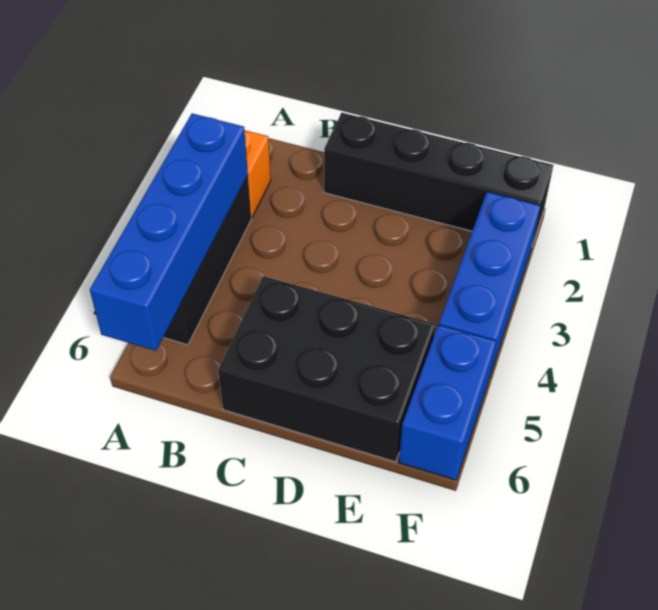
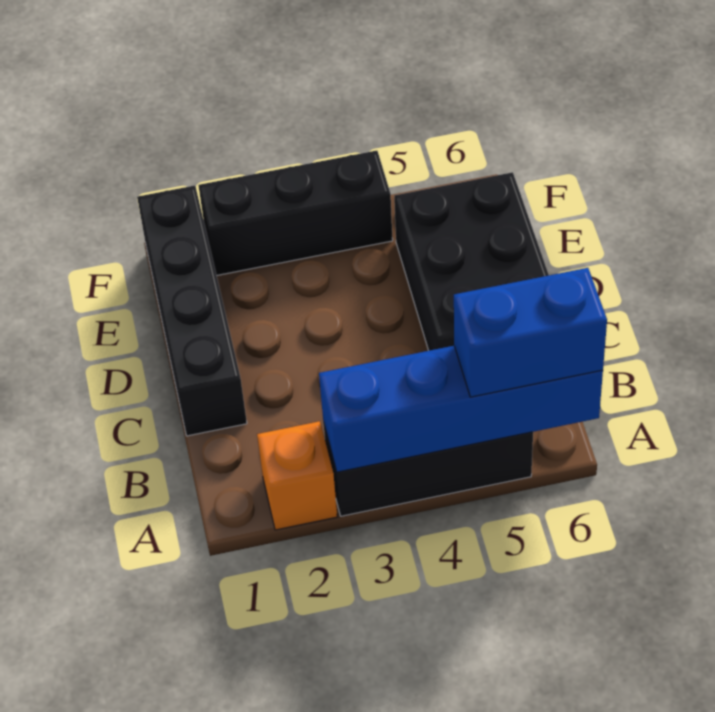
blue 1x3 brick [439,192,540,378] -> black 1x3 brick [198,151,393,276]
blue 1x2 brick [399,325,496,480] -> blue 1x2 brick moved to [454,268,607,397]

